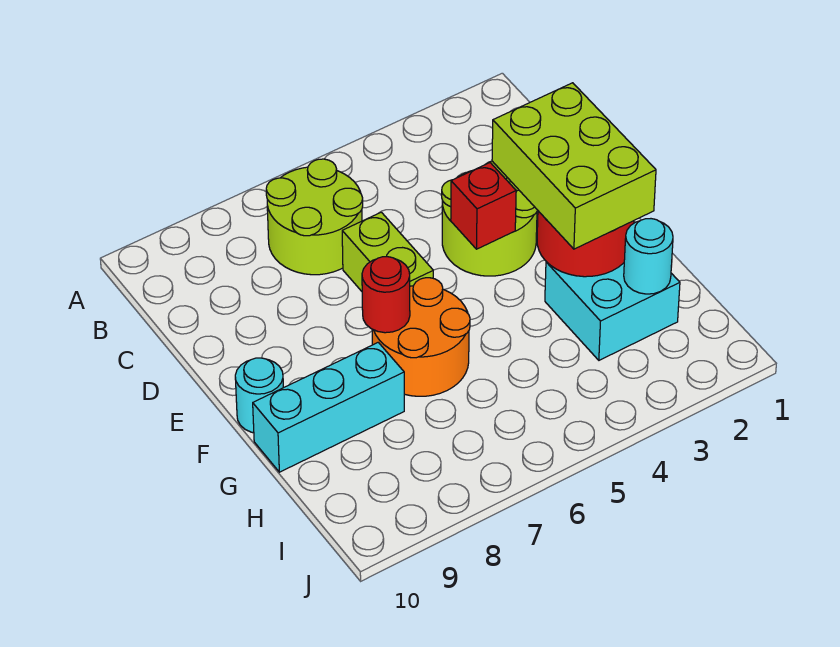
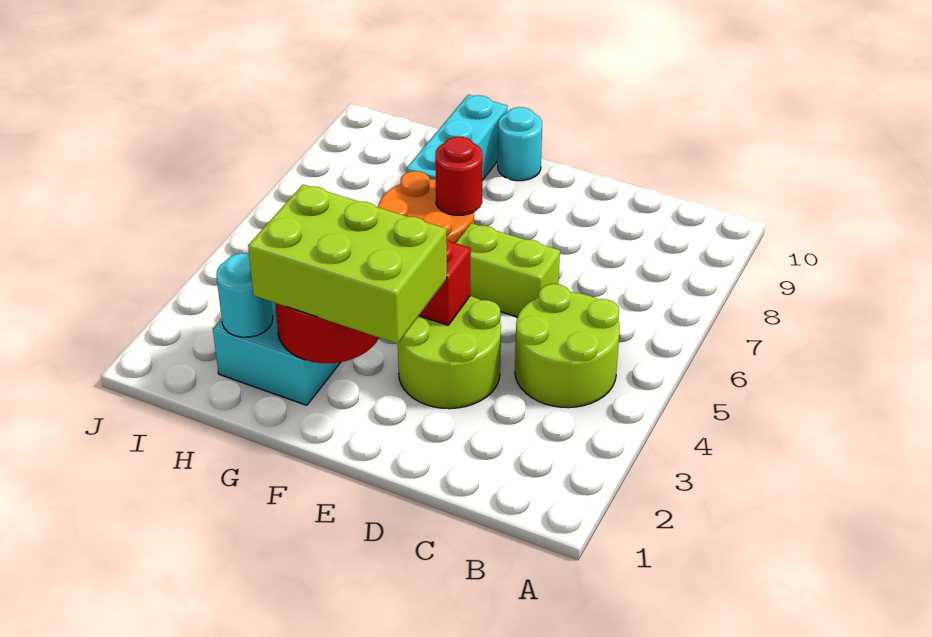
lime 2x2 round brick [266,159,363,275] -> lime 2x2 round brick moved to [515,284,620,408]

